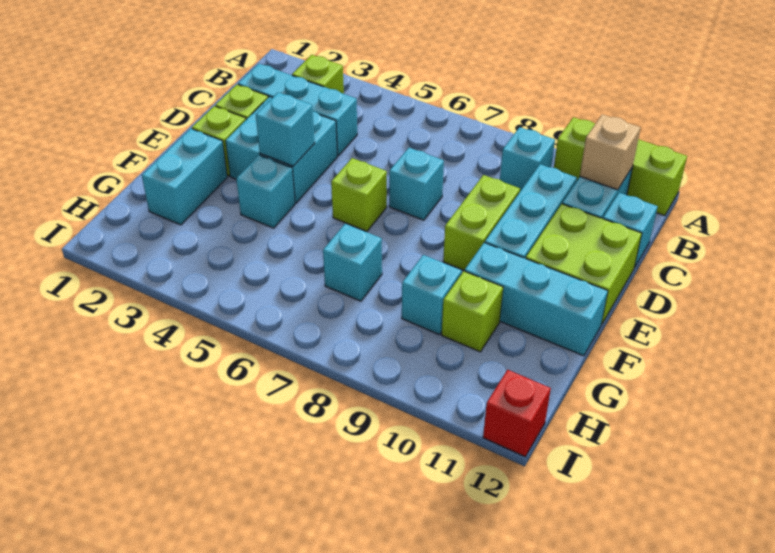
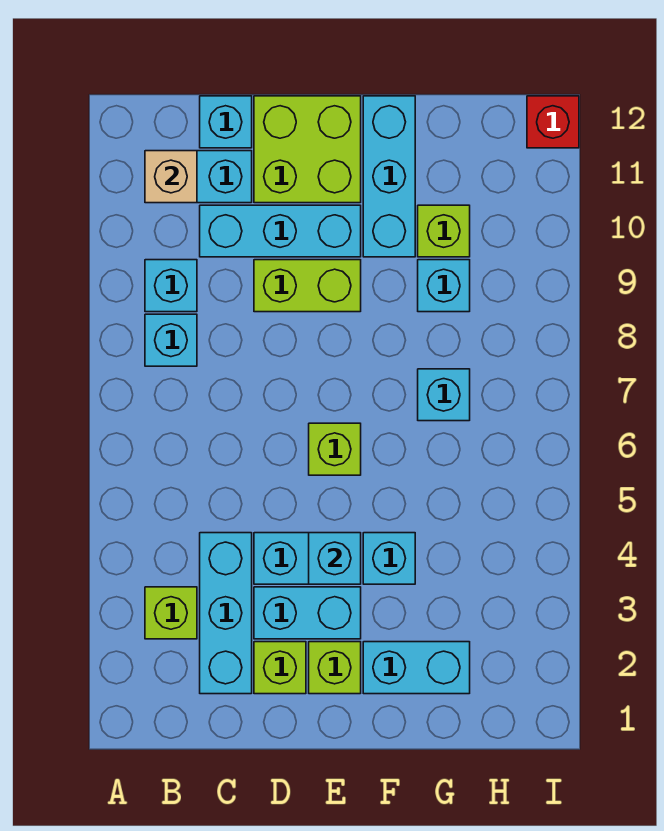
lime 1x3 brick [554,117,687,216] -> none
cyan 1x1 brick [389,148,444,220] -> cyan 1x1 brick moved to [145,314,197,366]

